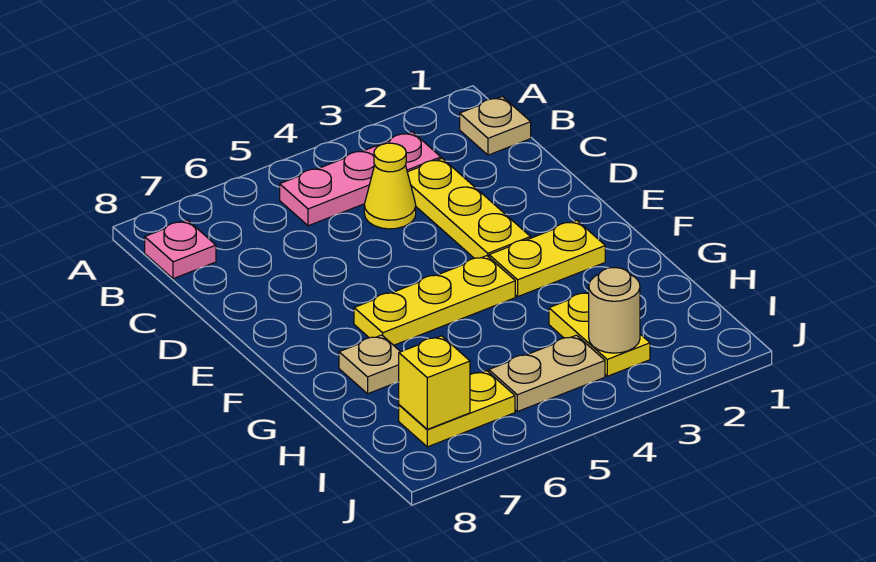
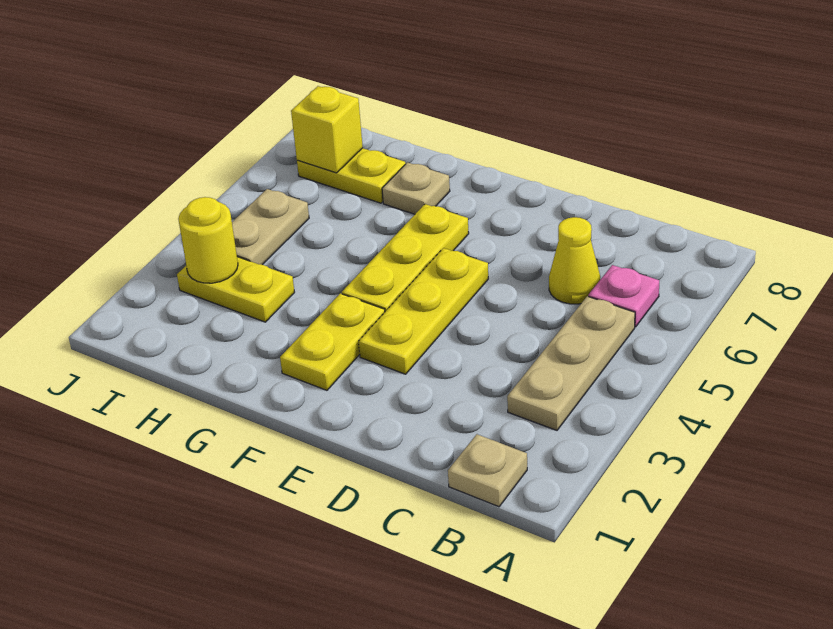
pink 1x3 plate [280,132,441,226] -> tan 1x3 plate [507,296,635,430]
pink 1x1 plate [145,220,216,279] -> pink 1x1 plate moved to [588,265,659,327]
yellow 1x3 plate [407,158,530,258] -> yellow 1x3 plate turned to [359,248,488,374]
yellow 1x1 cone [364,143,416,229] -> yellow 1x1 cone moved to [549,217,600,304]
tan 1x1 round brick [589,268,640,353] -> yellow 1x1 round brick [178,197,238,283]
yellow 1x2 plate [399,371,515,447] -> yellow 1x2 plate turned to [297,148,406,203]

